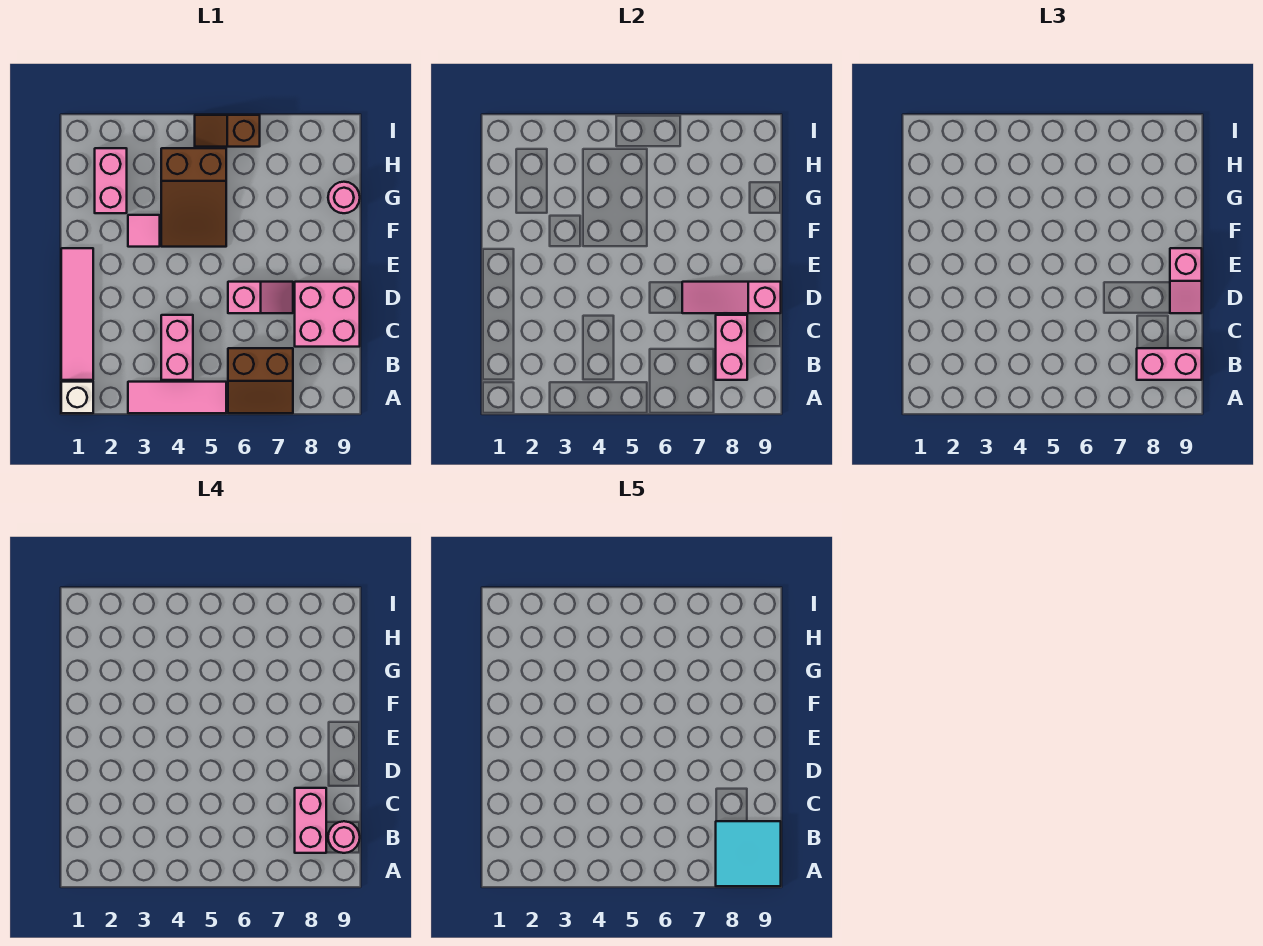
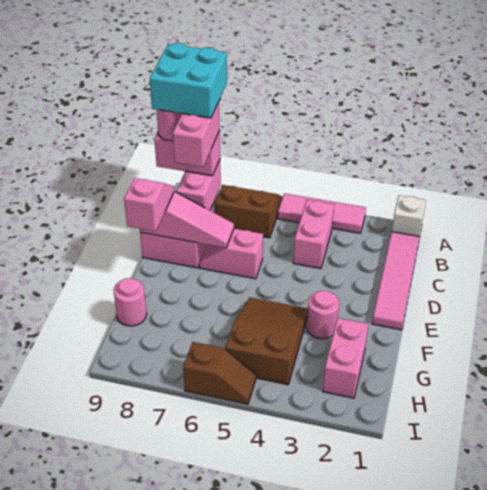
cyan 2x2 tile [716,821,781,886] -> cyan 2x2 brick [150,43,227,118]
pink 1x1 tile [128,215,160,247] -> pink 1x1 round brick [307,291,339,339]

